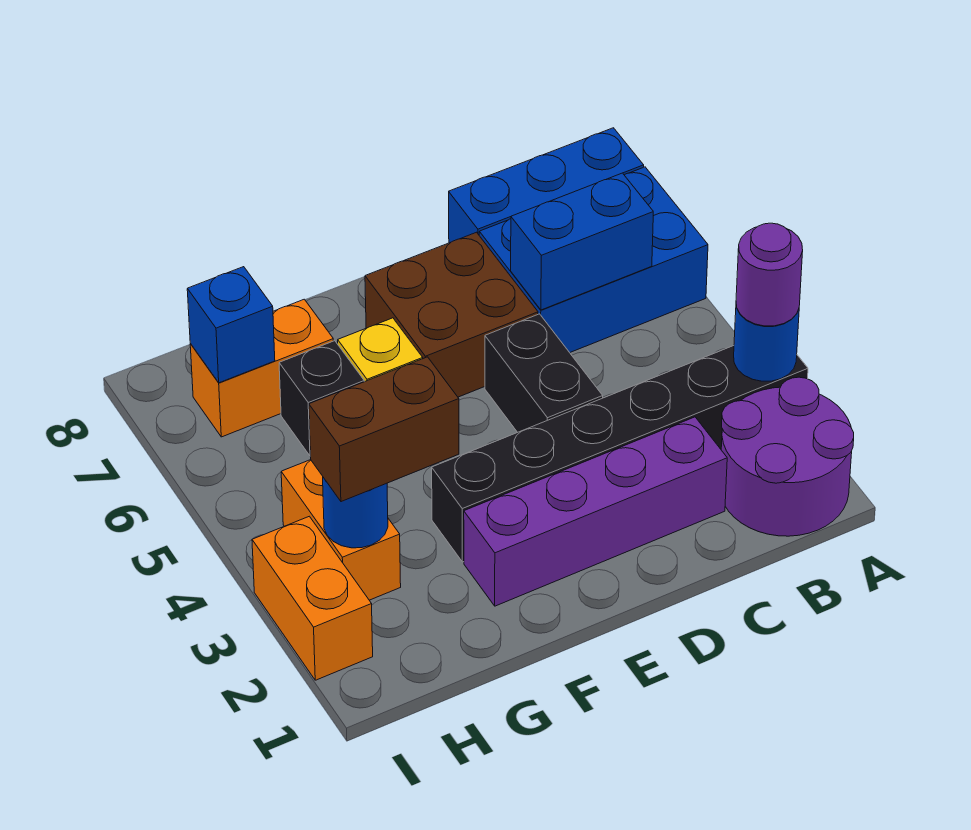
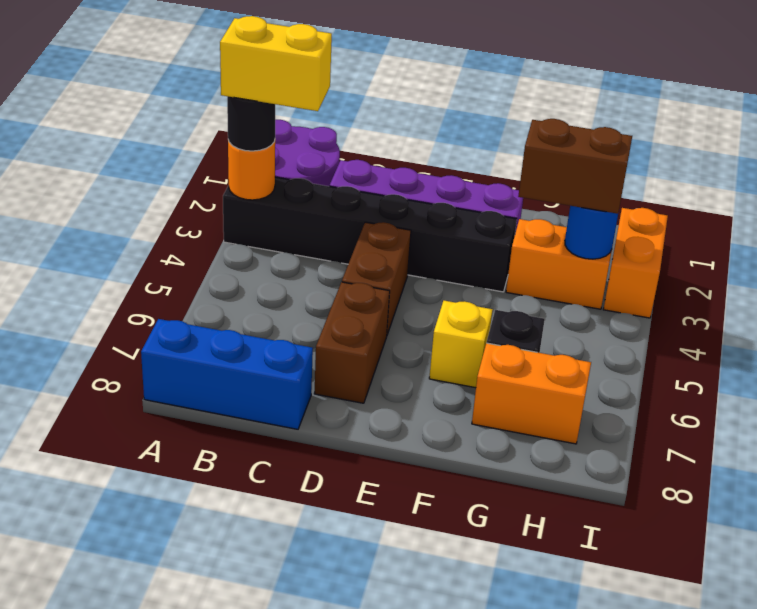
blue 1x1 round brick [734,305,799,381] -> orange 1x1 round brick [228,140,275,200]
purple 1x1 round brick [736,223,803,326] -> black 1x1 round brick [227,96,275,151]
none -> yellow 1x2 brick [220,16,332,111]
blue 2x3 brick [479,167,708,353] -> none
blue 1x2 brick [511,173,653,310] -> none
black 1x2 brick [485,314,603,432] -> brown 1x2 brick [342,222,411,335]
brown 2x2 brick [365,232,538,397] -> brown 1x2 brick [314,282,390,403]
orange 1x2 brick [281,460,401,600] -> orange 1x2 brick turned to [506,219,612,309]
blue 1x1 brick [187,267,275,383] -> none

